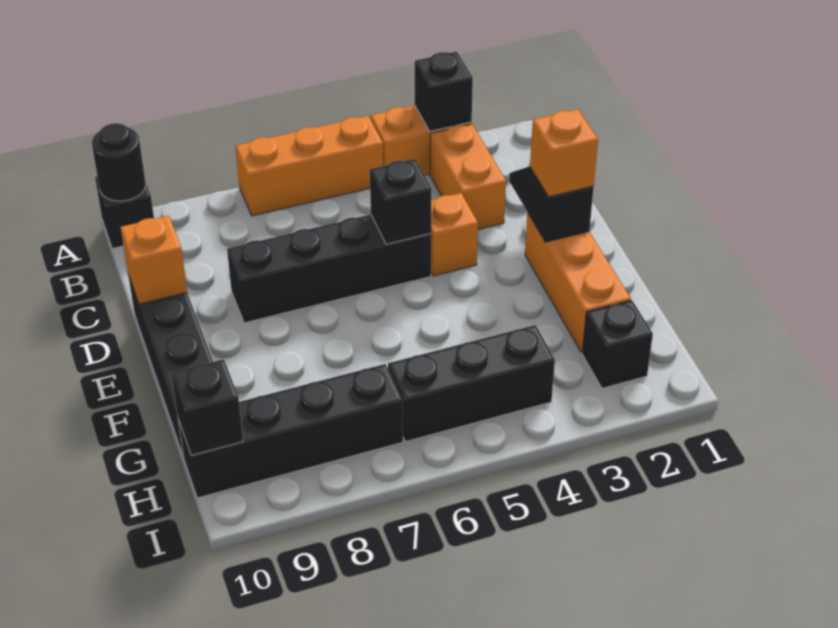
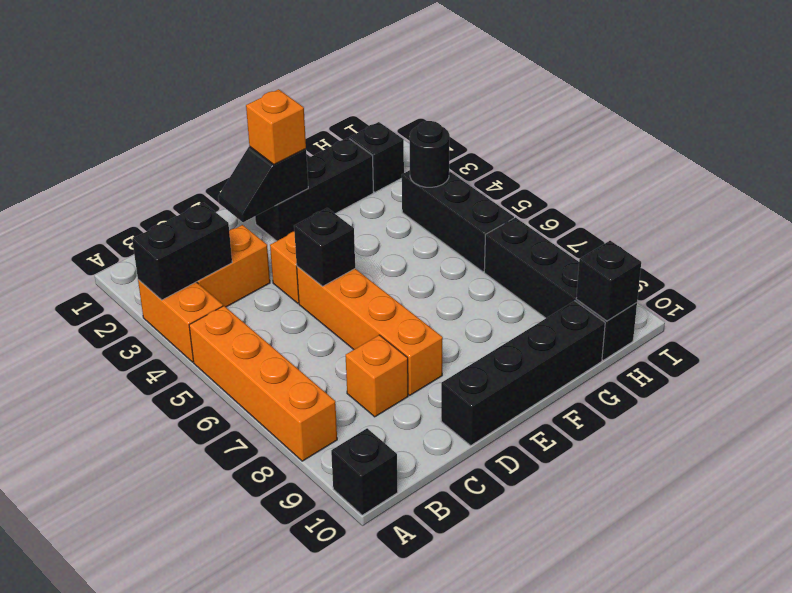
black 1x1 brick [415,52,473,131] -> black 1x2 brick [132,203,232,300]
orange 1x3 brick [236,116,383,216] -> orange 1x4 brick [189,306,337,461]
black 1x1 round brick [92,123,146,201] -> black 1x1 round brick moved to [410,121,450,187]
black 1x4 brick [227,214,431,323] -> orange 1x4 brick [297,266,443,395]
orange 1x1 brick [120,216,187,304] -> orange 1x1 brick moved to [346,335,408,417]
orange 1x3 brick [525,213,631,353] -> black 1x3 brick [255,138,373,241]

